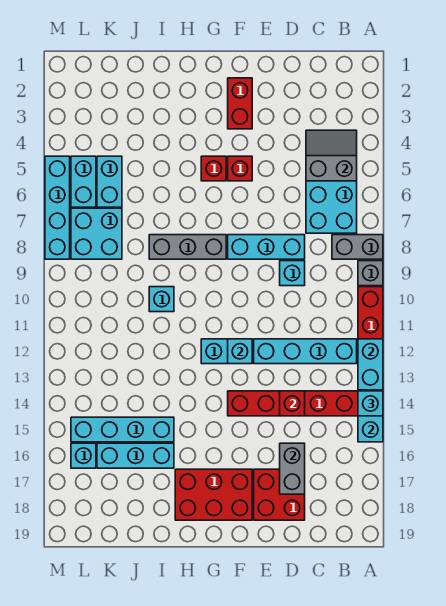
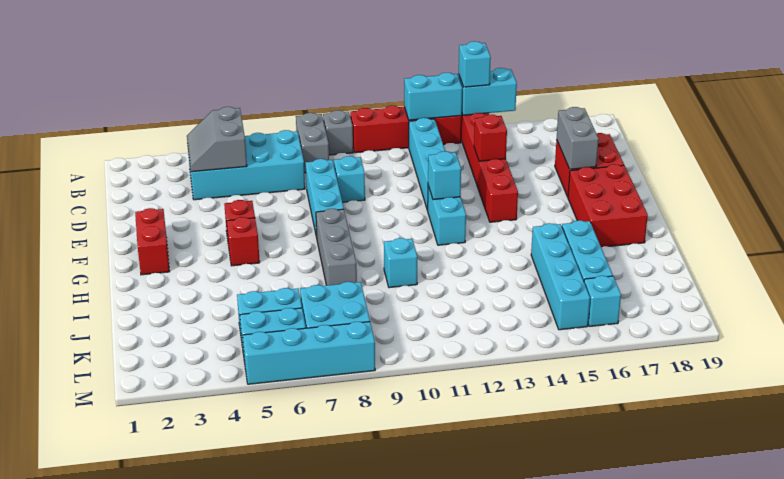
grey 1x2 brick [280,443,305,494] -> grey 1x2 brick turned to [557,107,599,169]
red 1x2 brick [228,78,252,129] -> red 1x2 brick turned to [135,208,170,275]

